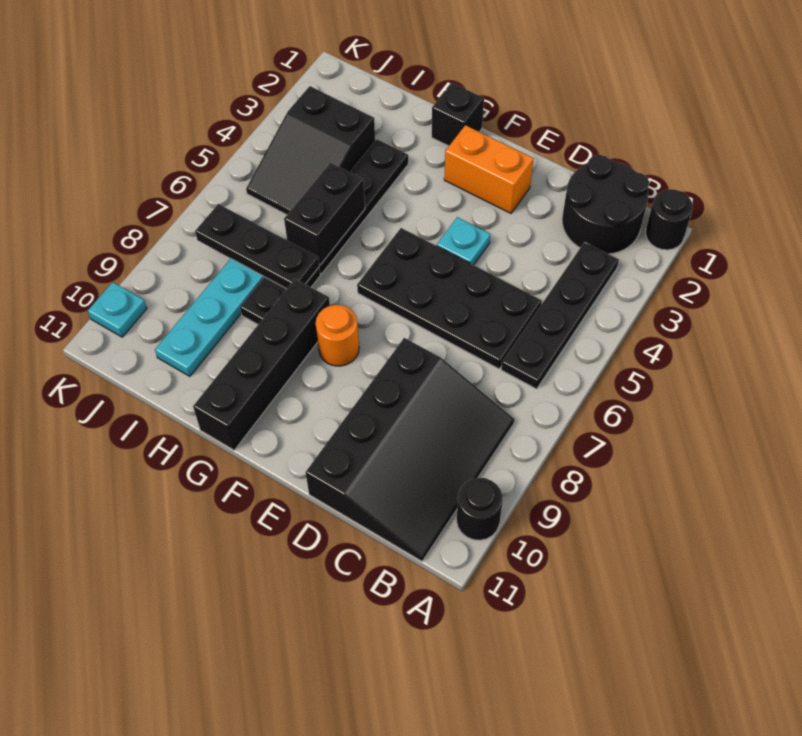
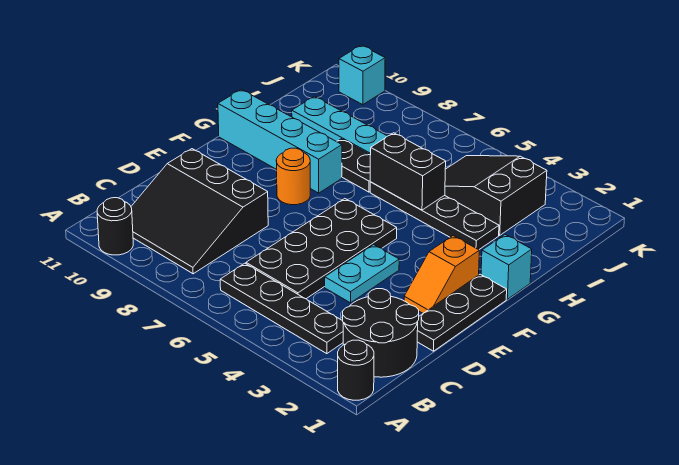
black 3x4 slope [305,338,514,561] -> black 3x3 slope [131,149,268,274]
orange 1x2 brick [444,125,534,213] -> orange 1x2 slope [404,236,479,313]
cyan 1x1 plate [437,217,490,265] -> cyan 1x2 plate [325,245,399,303]
black 1x1 brick [432,83,484,146] -> cyan 1x1 brick [481,235,532,299]
black 1x4 brick [193,279,330,450] -> cyan 1x4 brick [218,89,342,193]
black 1x3 plate [195,204,319,289] -> black 1x3 plate moved to [417,274,507,351]
cyan 1x1 plate [88,282,147,337] -> cyan 1x1 brick [339,45,385,105]

